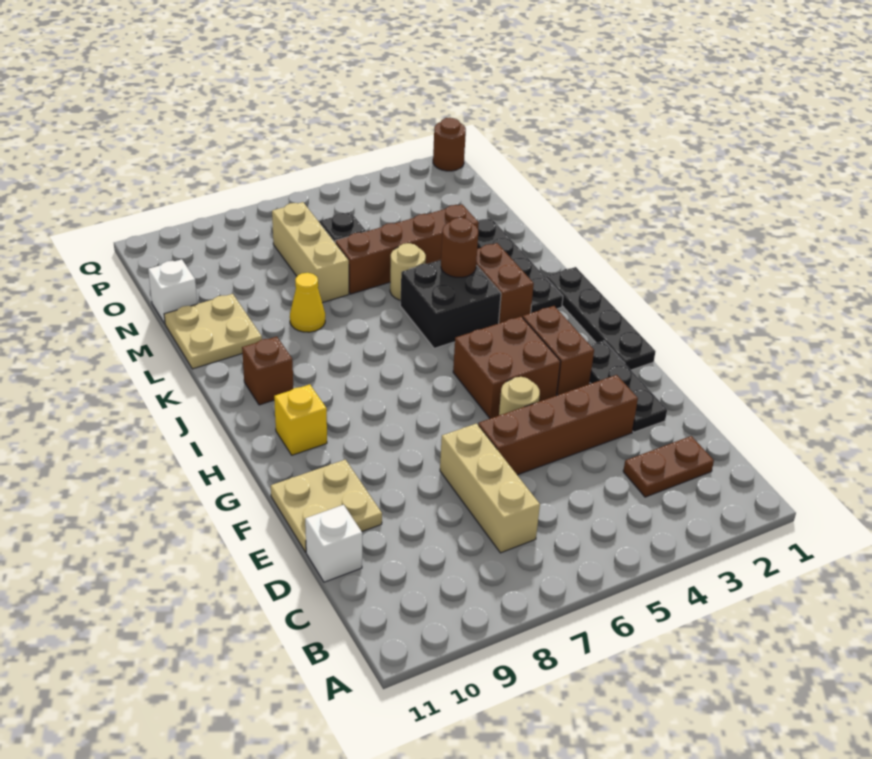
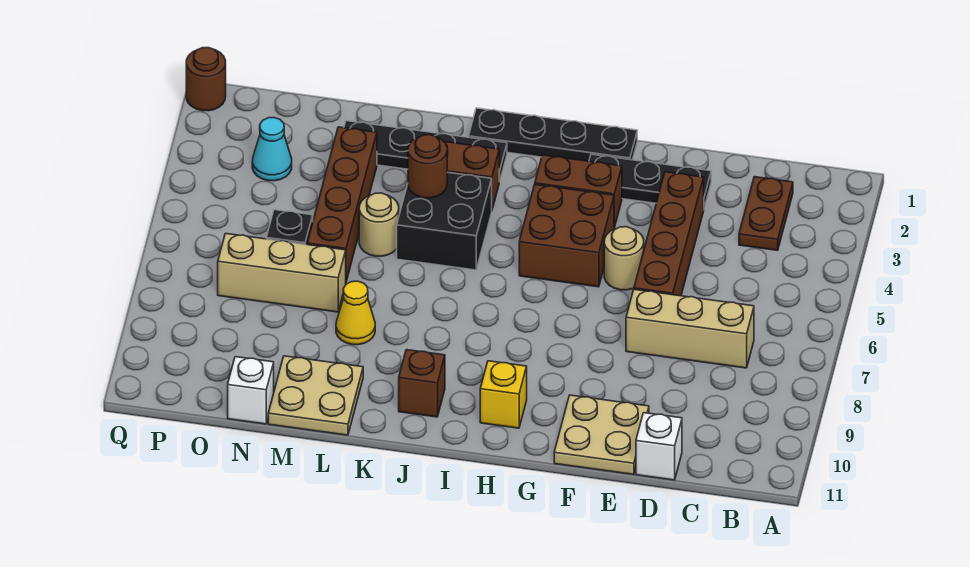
none -> cyan 1x1 cone [252,118,292,181]

